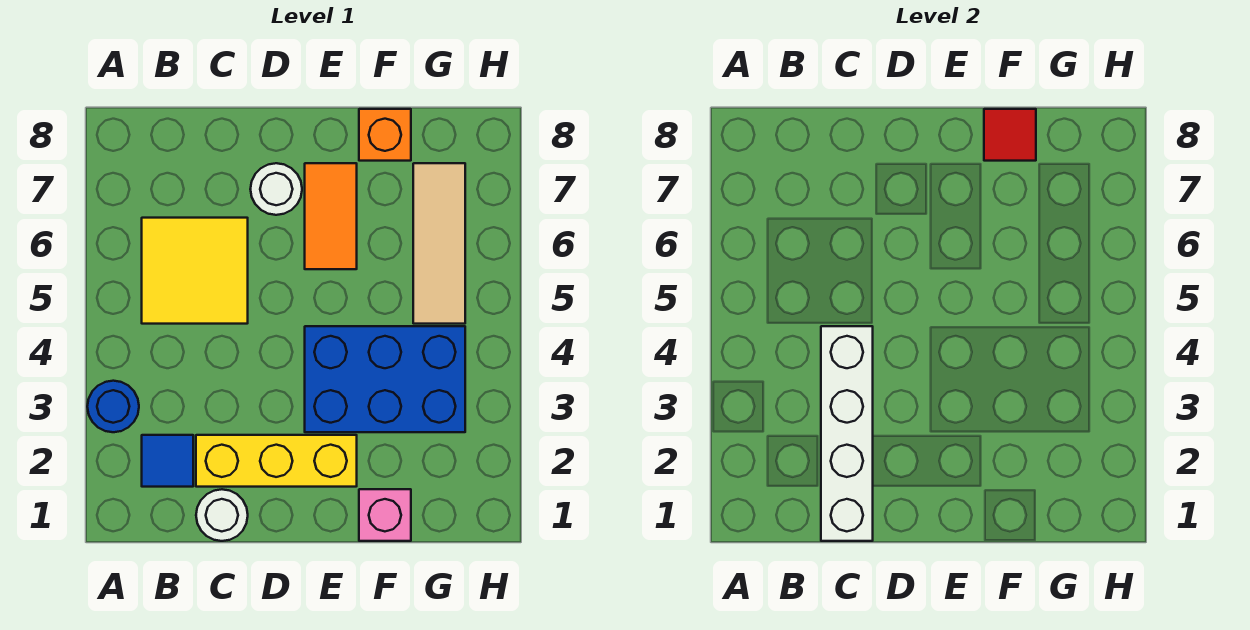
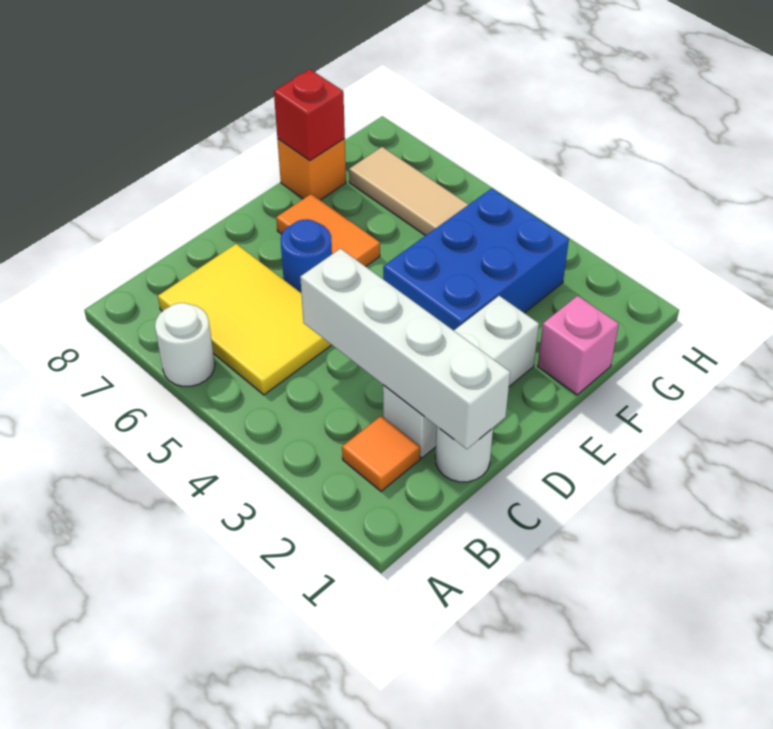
blue 1x1 round brick [87,381,139,432] -> blue 1x1 round brick moved to [281,219,332,293]
blue 1x1 tile [142,435,193,487] -> orange 1x1 tile [342,416,420,491]
yellow 2x2 tile [142,218,248,324] -> yellow 2x3 tile [158,244,331,395]
yellow 1x3 brick [196,435,357,487] -> white 1x3 brick [383,296,539,458]
white 1x1 round brick [250,163,302,215] -> white 1x1 round brick moved to [155,303,215,386]
red 1x1 tile [984,109,1036,161] -> red 1x1 brick [274,69,345,161]

